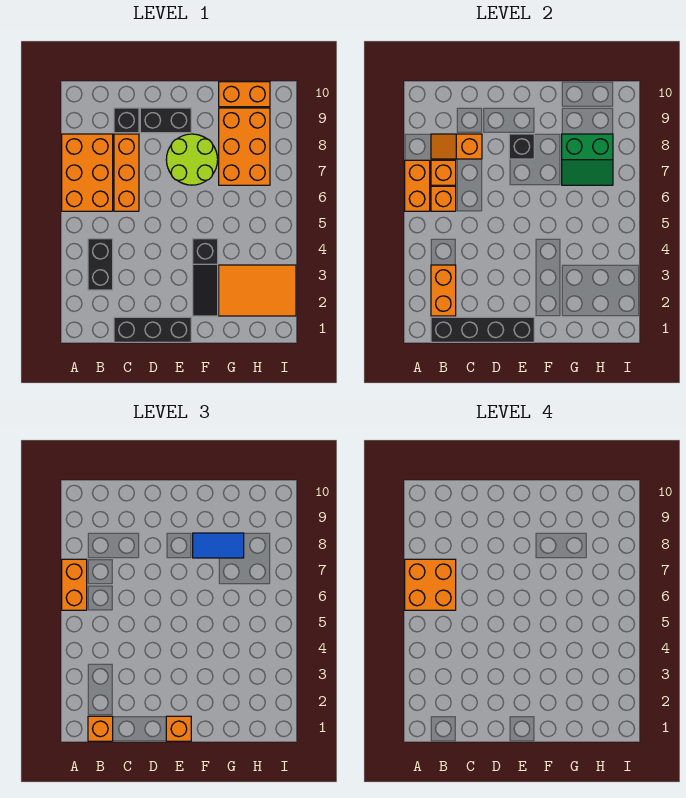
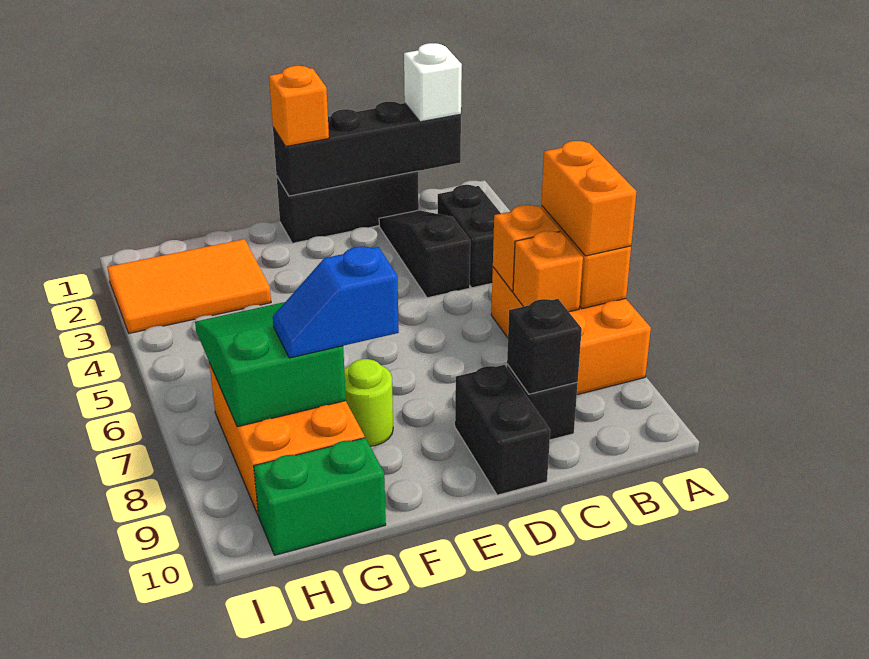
orange 2x2 brick [405,559,456,610] -> none
orange 1x1 brick [88,716,113,741] -> white 1x1 brick [404,43,462,122]
orange 1x2 brick [431,265,456,316] -> none
orange 1x2 slope [431,134,482,159] -> none
orange 1x3 brick [114,134,139,211] -> none
black 1x2 brick [140,108,191,133] -> black 1x2 brick turned to [455,365,550,495]
lime 2x2 round brick [166,134,218,185] -> lime 1x1 round brick [344,359,393,446]
black 1x1 brick [509,134,534,159] -> black 1x1 brick moved to [507,299,582,394]
black 1x3 slope [193,239,218,316] -> black 1x3 slope moved to [379,210,470,298]
blue 1x2 tile [193,533,244,558] -> blue 1x2 slope [273,246,399,358]
green 2x2 slope [562,134,613,185] -> green 2x3 slope [195,302,346,427]
orange 1x2 brick [219,82,270,107] -> green 1x2 brick [254,438,386,555]

